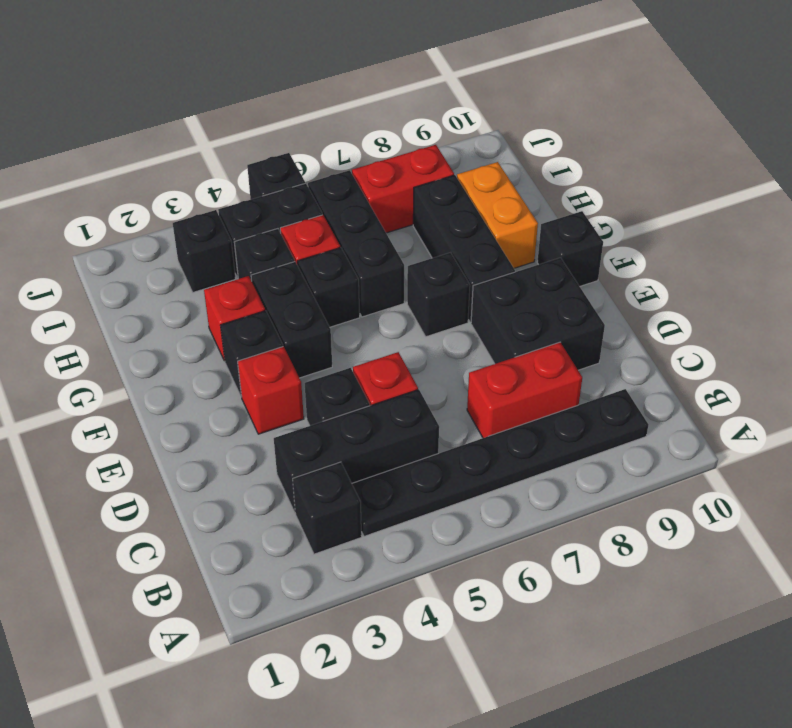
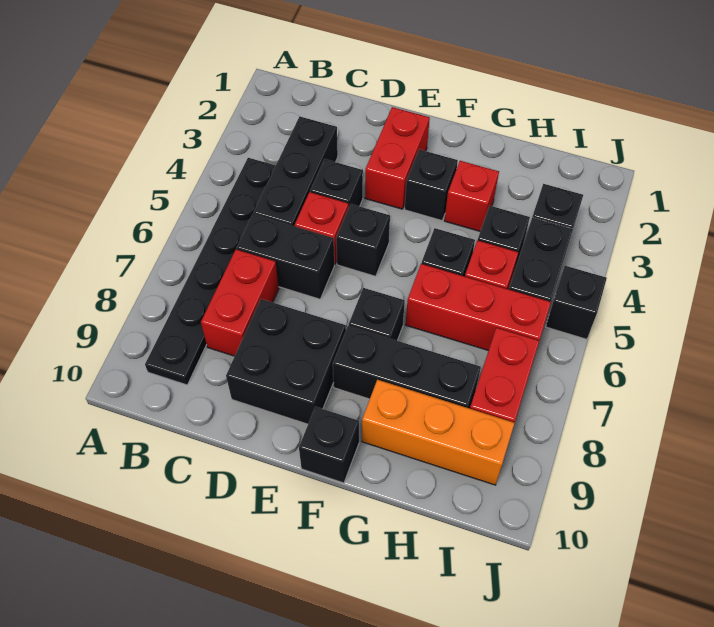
black 1x1 brick [293,462,362,554] -> black 1x1 brick moved to [336,204,390,276]
red 1x1 brick [238,347,304,434] -> red 1x2 brick [365,107,430,209]
black 1x2 brick [251,262,332,378] -> black 1x2 brick moved to [237,214,335,299]
black 1x3 brick [308,170,404,317] -> red 1x3 brick [406,264,551,351]
orange 1x2 brick [457,162,538,268] -> orange 1x3 brick [362,380,515,485]

